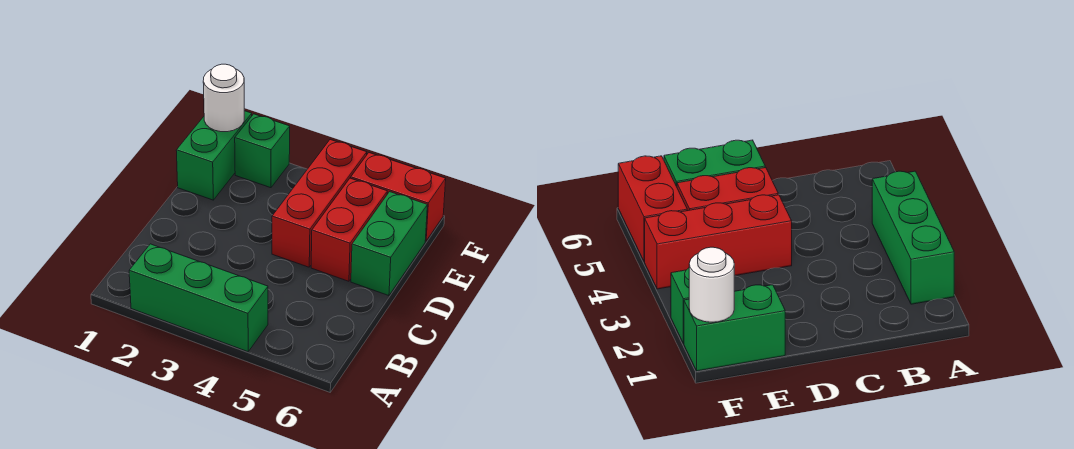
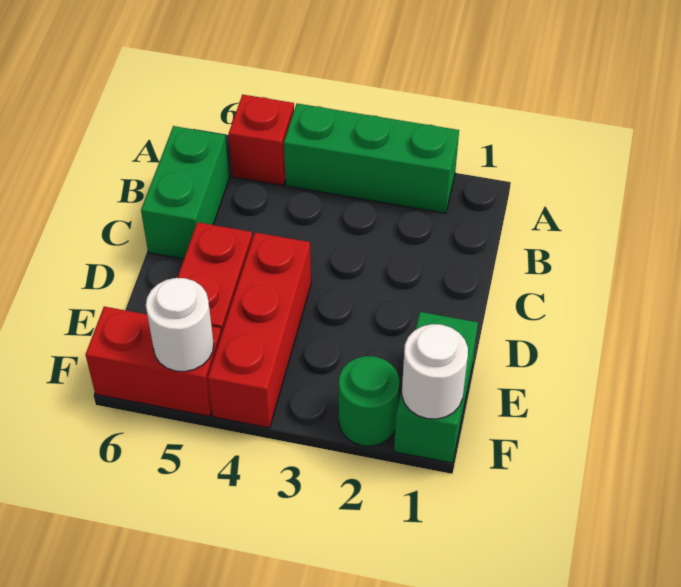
none -> red 1x1 brick [229,95,294,185]
green 1x2 brick [351,192,427,296] -> green 1x2 brick moved to [141,126,229,259]
green 1x1 brick [235,114,290,188] -> green 1x1 round brick [339,356,399,446]
none -> white 1x1 round brick [146,278,214,372]

